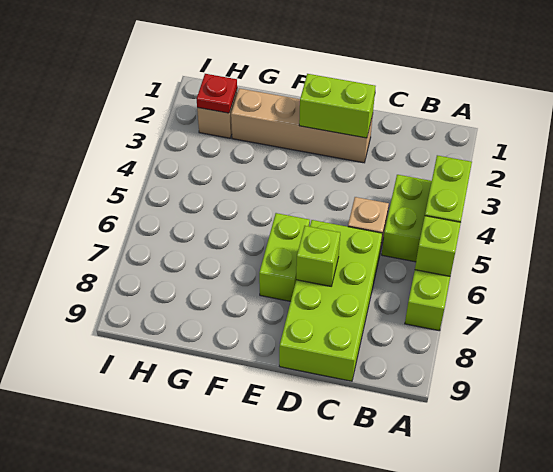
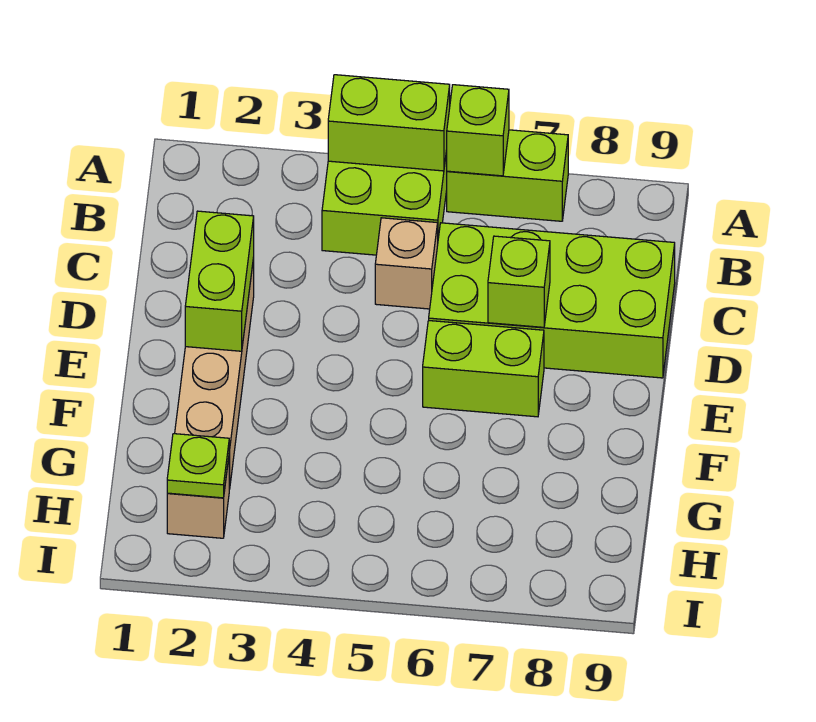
red 1x1 plate [197,74,237,113] -> lime 1x1 plate [167,434,229,498]

